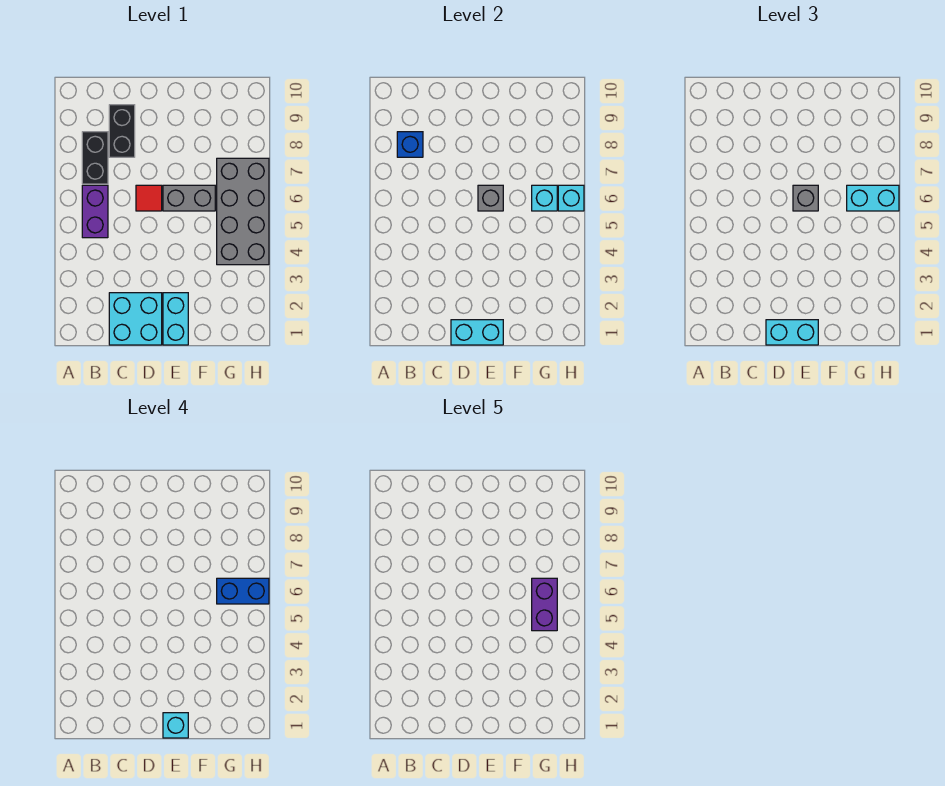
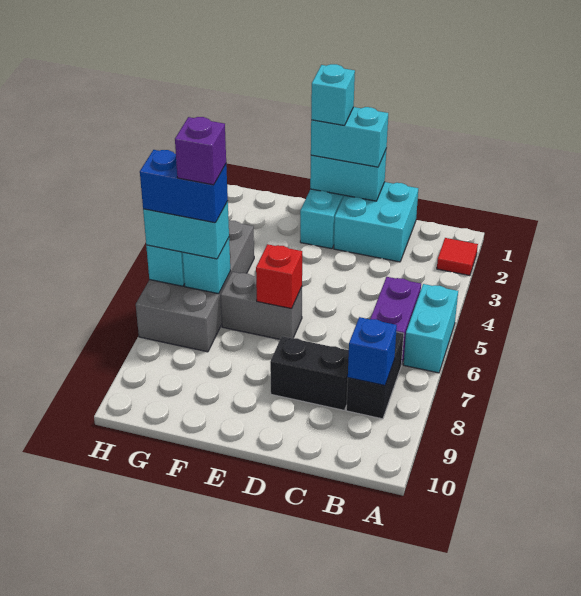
none -> cyan 1x2 brick [404,284,458,373]
black 1x2 brick [109,105,135,157] -> black 1x2 brick turned to [270,336,349,410]
red 1x1 tile [136,185,162,211] -> red 1x1 tile moved to [437,238,478,276]
grey 1x1 brick [478,185,503,211] -> red 1x1 brick [256,244,302,309]
grey 1x1 brick [793,185,818,211] -> none
purple 1x2 brick [532,578,557,631] -> purple 1x1 brick [175,117,226,185]

